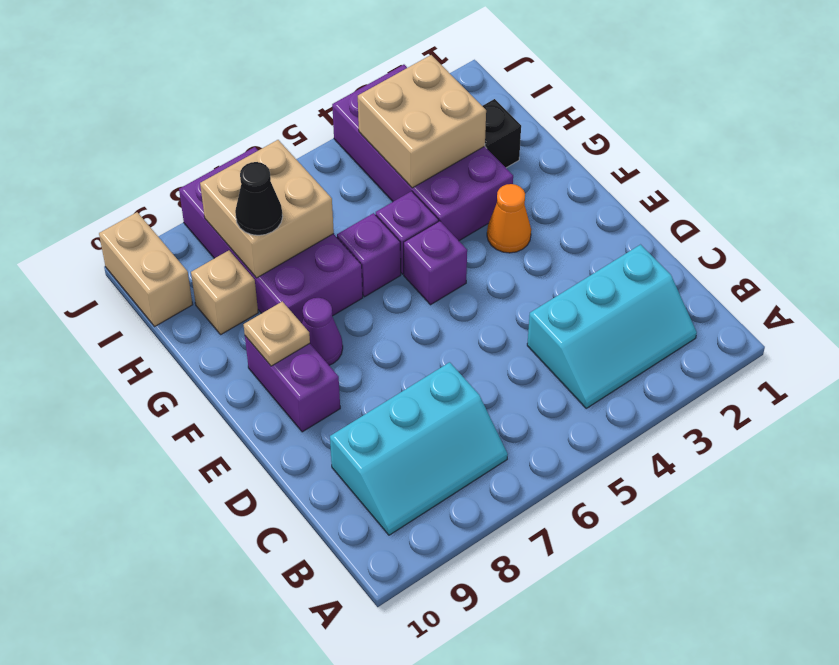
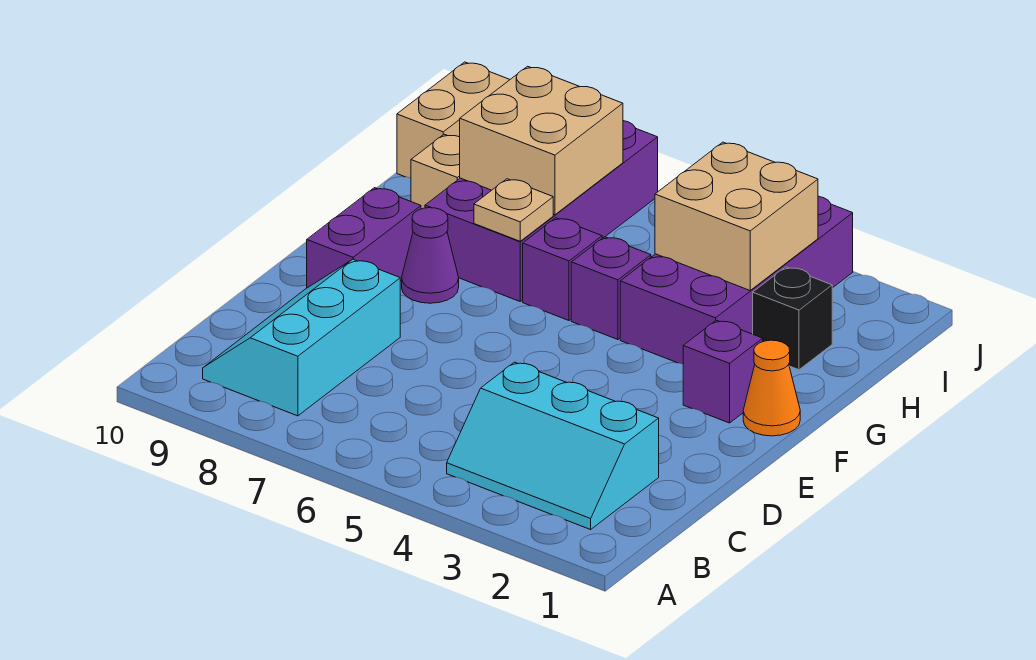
cyan 2x3 slope [330,362,508,535] -> cyan 2x3 slope turned to [203,259,400,416]
orange 1x1 cone [487,184,531,253] -> orange 1x1 cone moved to [743,340,800,436]
purple 1x1 brick [404,221,467,305] -> purple 1x1 brick moved to [683,320,763,423]
tan 1x1 plate [244,301,310,366] -> tan 1x1 plate moved to [474,179,553,241]
black 1x1 cone [235,162,283,235] -> none

